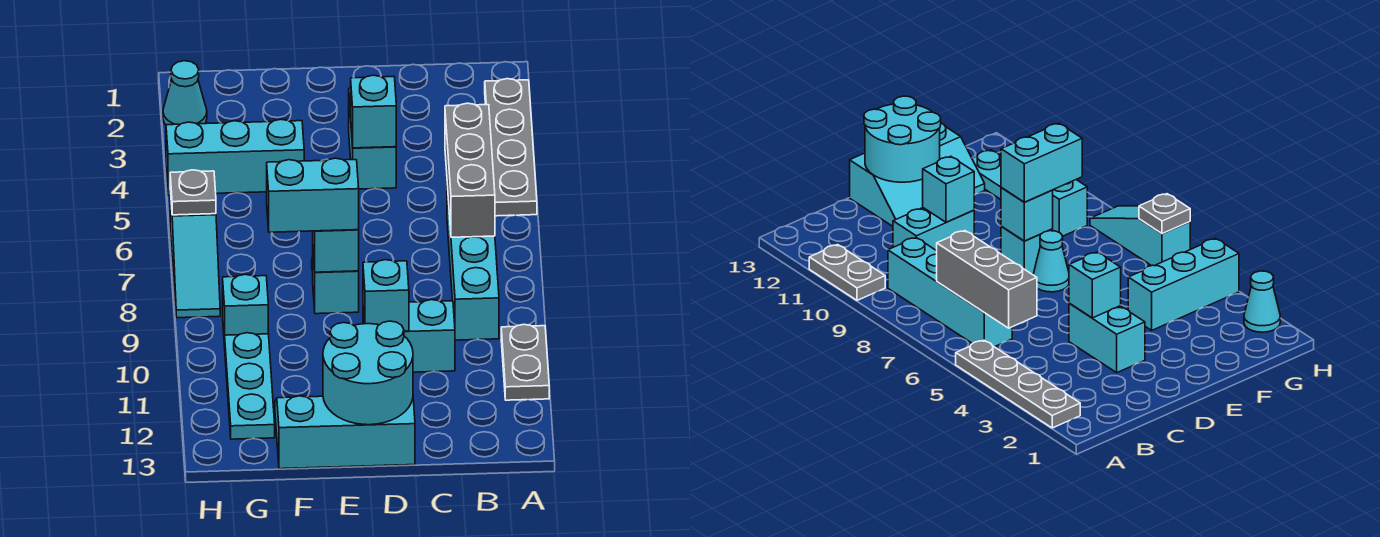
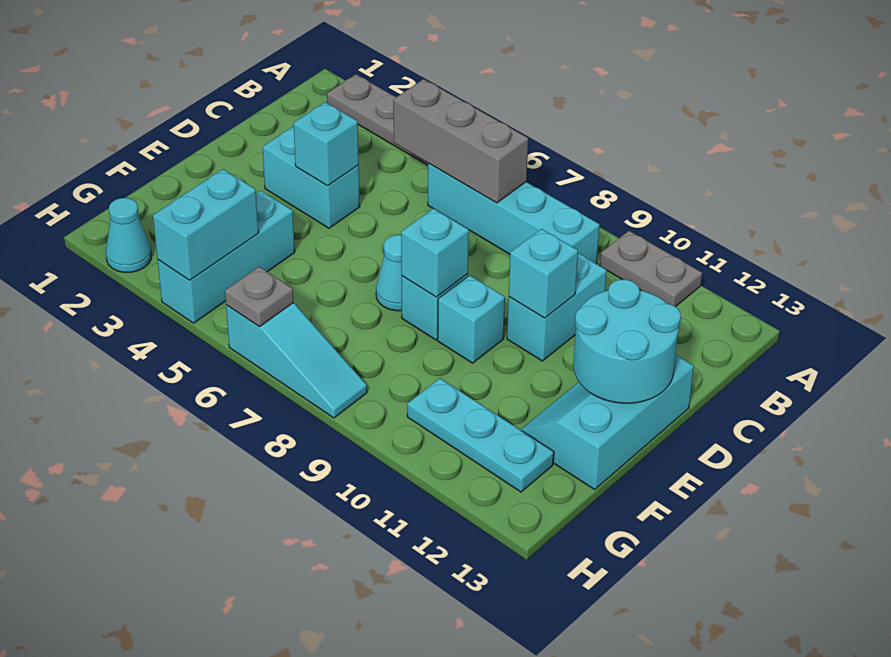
cyan 1x2 brick [267,158,359,232] -> cyan 1x2 brick moved to [153,169,259,280]
cyan 1x1 brick [223,274,268,347] -> cyan 1x1 brick moved to [438,275,505,363]

